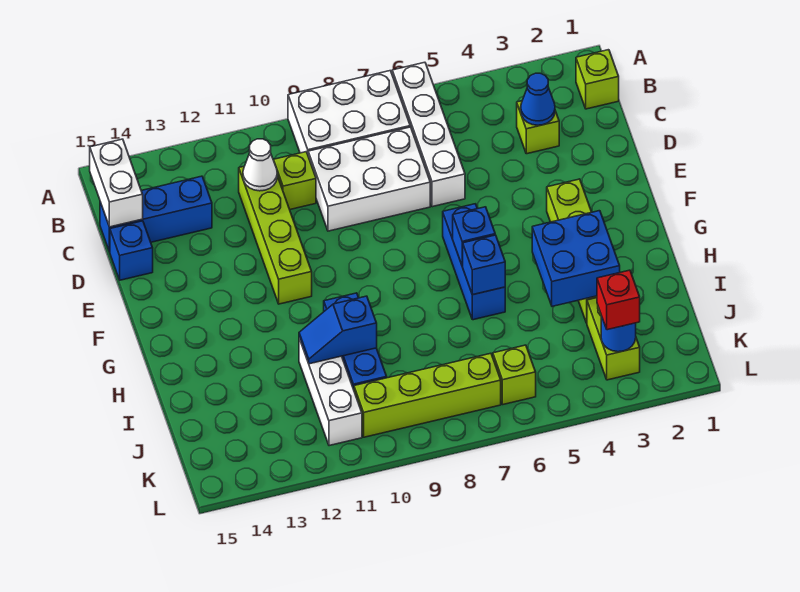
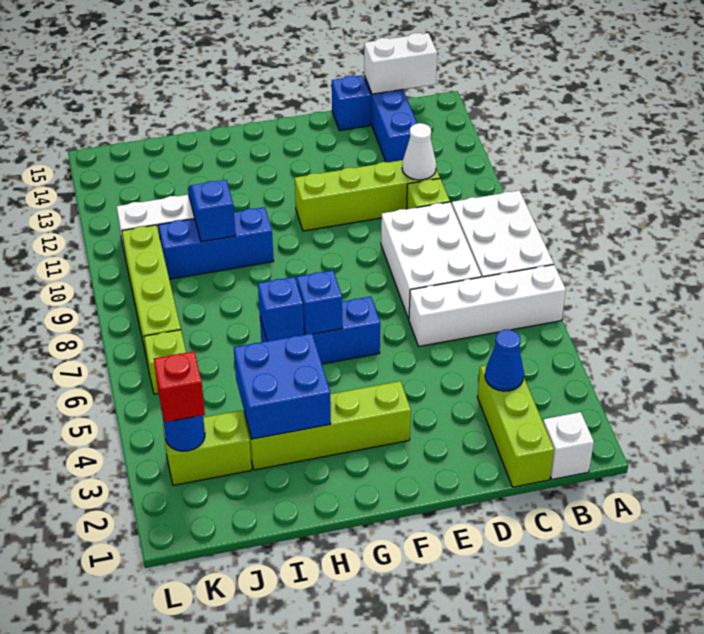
lime 1x1 brick [576,50,619,109] -> white 1x1 brick [543,412,594,479]
lime 1x1 brick [517,101,559,154] -> lime 1x3 brick [477,365,554,487]

